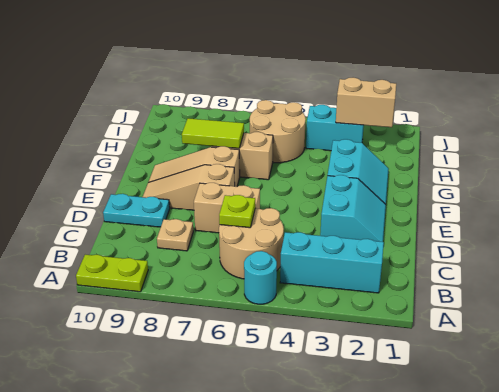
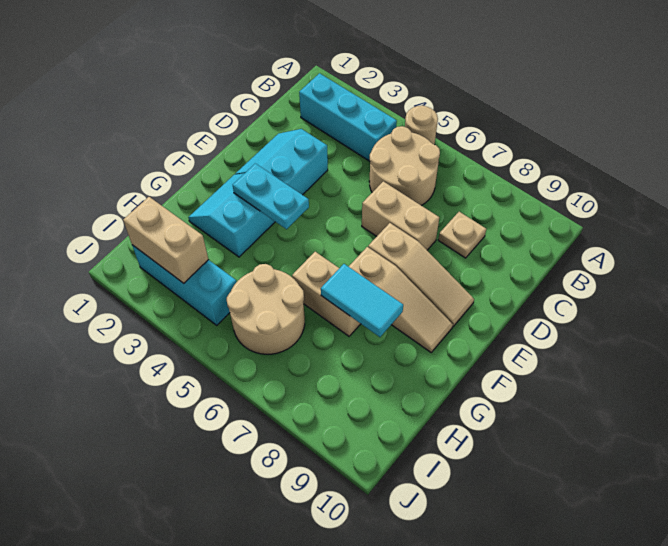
cyan 1x1 round brick [244,251,277,304] -> tan 1x1 round brick [405,106,438,144]
lime 1x2 plate [76,255,148,292] -> none
lime 1x1 plate [219,195,255,228] -> none
cyan 1x2 plate [103,194,170,227] -> cyan 1x2 plate moved to [233,164,309,229]
lime 1x2 tile [182,118,244,148] -> cyan 1x2 tile [321,264,403,337]
cyan 1x2 brick [306,105,364,151] -> cyan 1x3 brick [132,245,236,325]

